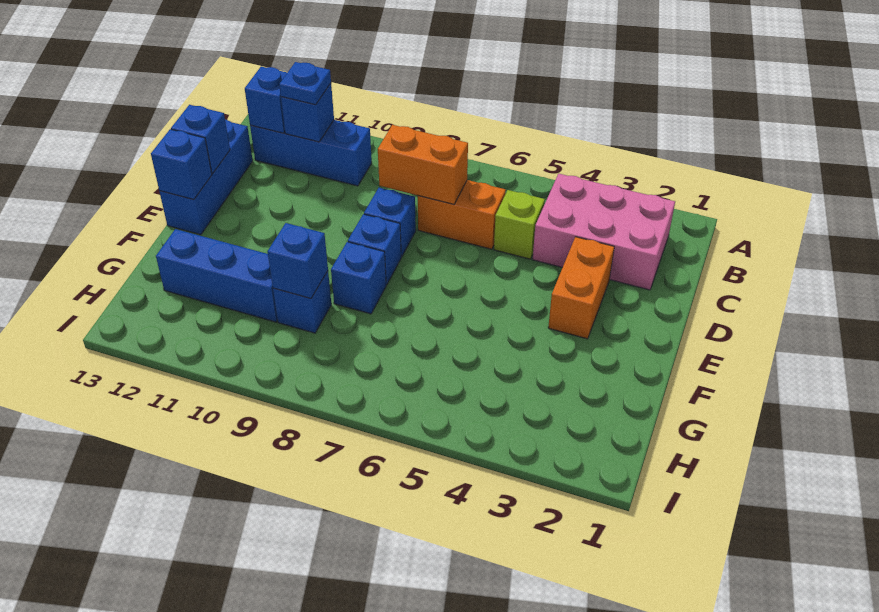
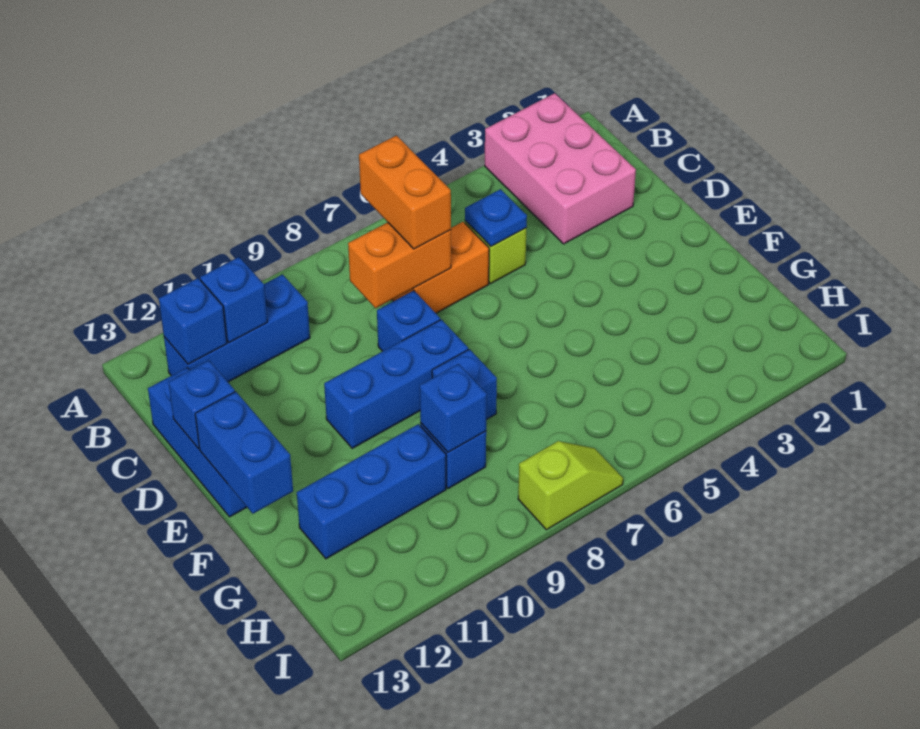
pink 2x3 brick [533,174,675,290] -> pink 2x3 brick turned to [485,93,636,244]
blue 1x1 plate [279,62,331,105] -> blue 1x1 plate moved to [465,189,527,246]
orange 1x2 brick [548,237,614,339] -> orange 1x2 brick moved to [359,136,451,249]
blue 1x1 brick [348,214,401,285] -> blue 1x3 brick [324,320,468,448]
blue 1x1 brick [151,129,212,200] -> blue 1x2 brick [195,392,293,514]
none -> lime 1x2 slope [518,441,623,530]

